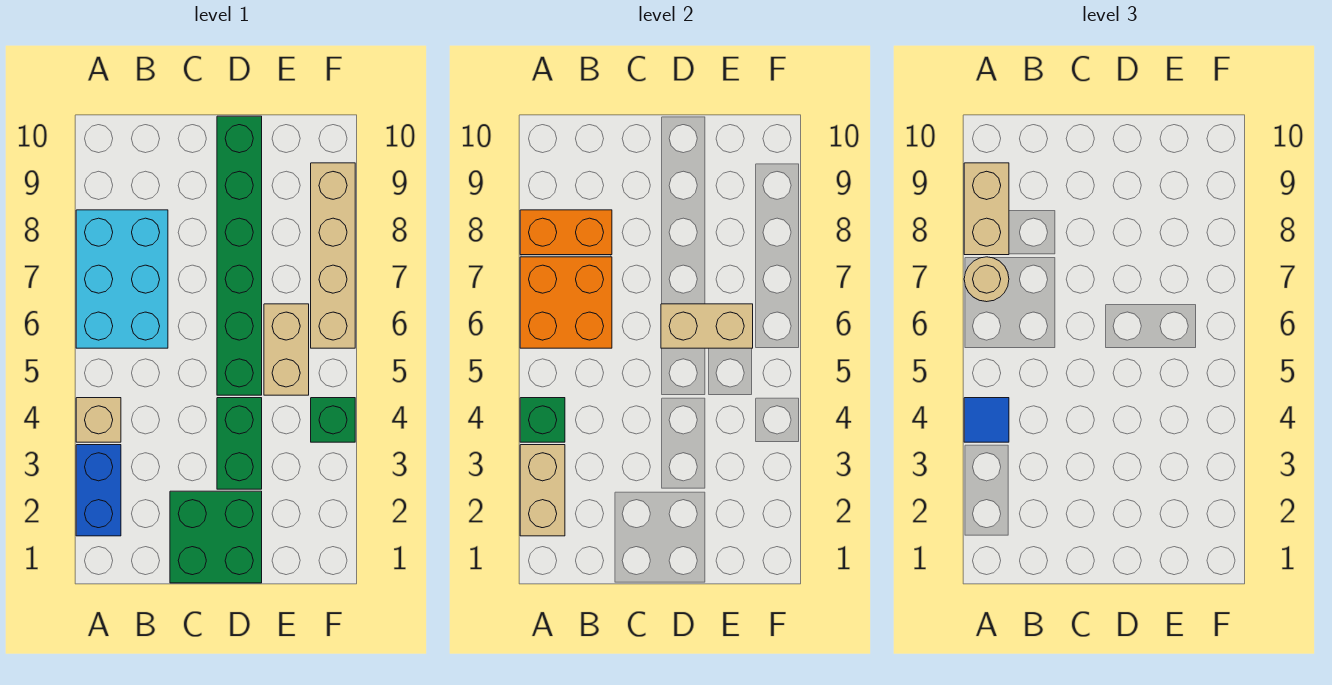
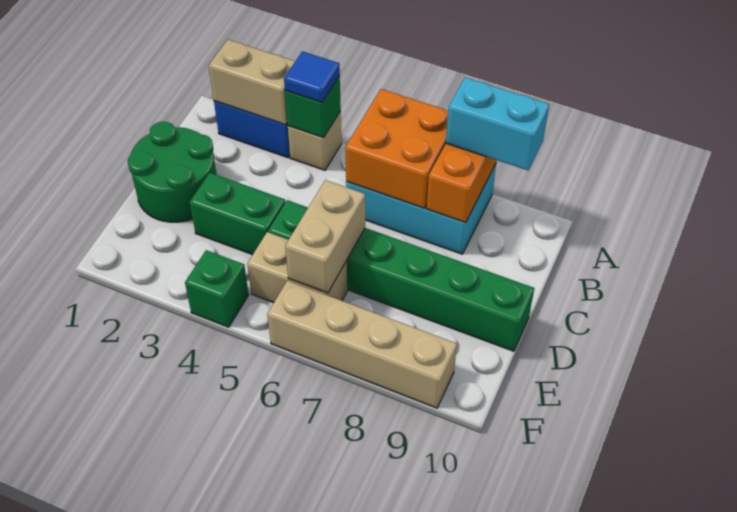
tan 1x1 round brick [964,257,1009,302] -> none
tan 1x2 brick [964,163,1009,255] -> cyan 1x2 brick [446,77,549,171]
green 2x2 brick [170,491,262,583] -> green 2x2 round brick [128,122,217,222]

